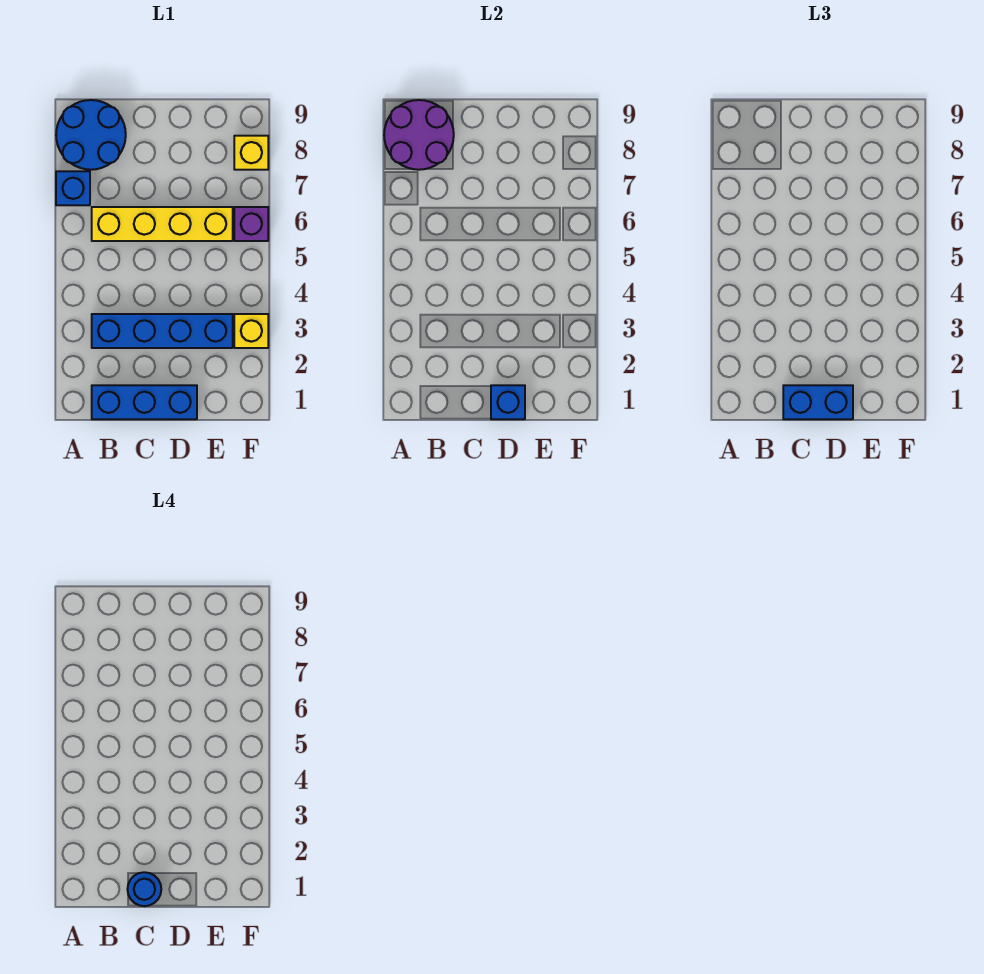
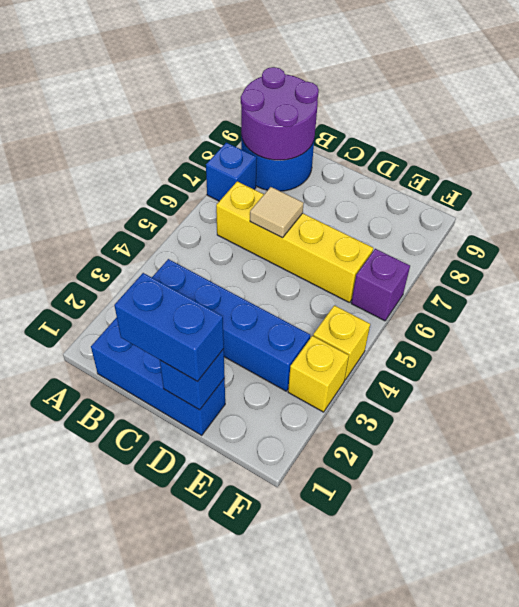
blue 1x1 round brick [127,872,161,906] -> none
none -> tan 1x1 tile [250,187,304,238]
yellow 1x1 brick [234,136,268,170] -> yellow 1x1 brick moved to [313,305,370,380]

